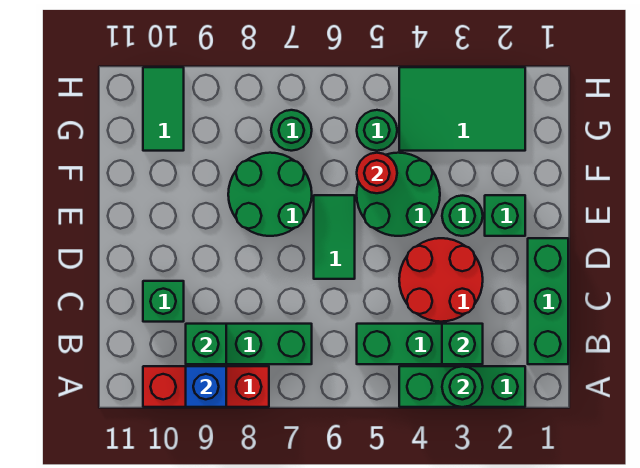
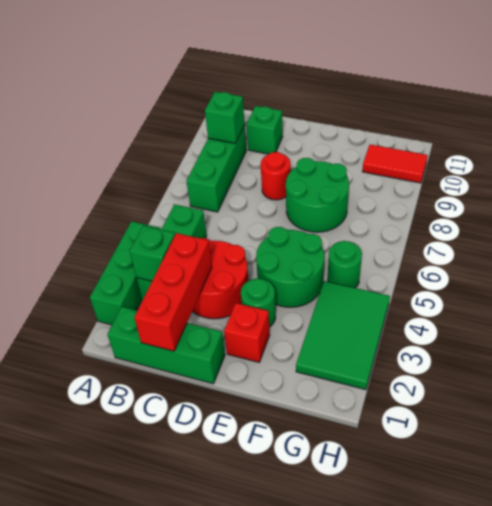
green 1x1 round brick [442,366,483,407] -> none
red 1x3 brick [143,366,269,407] -> red 1x3 brick moved to [134,233,212,351]
blue 1x1 brick [186,366,226,407] -> none
green 1x2 tile [314,195,355,279] -> none
green 1x1 brick [485,195,525,236] -> red 1x1 brick [224,303,270,362]
red 1x1 round brick [357,153,397,193] -> red 1x1 round brick moved to [261,152,291,200]
green 1x1 round brick [271,110,312,151] -> none
green 1x2 tile [143,67,184,151] -> red 1x2 tile [362,145,428,183]

